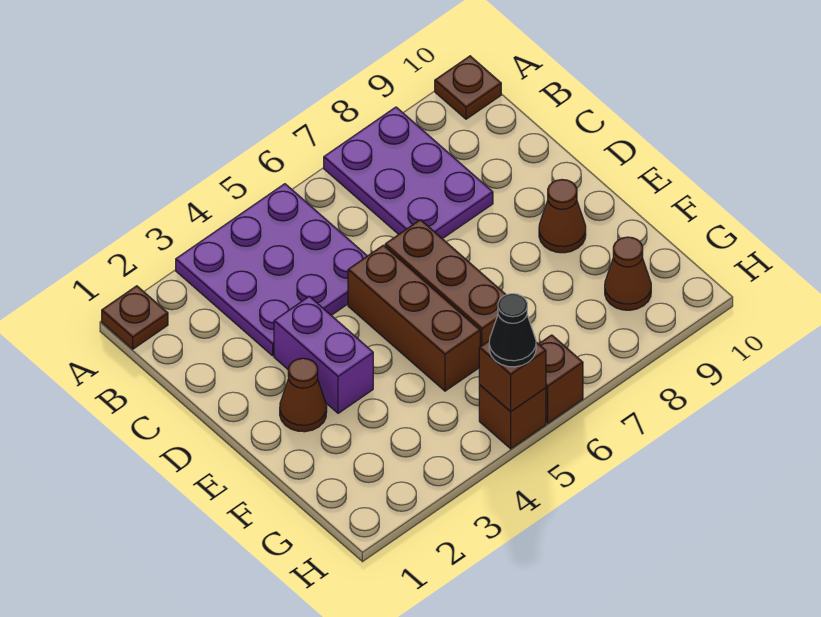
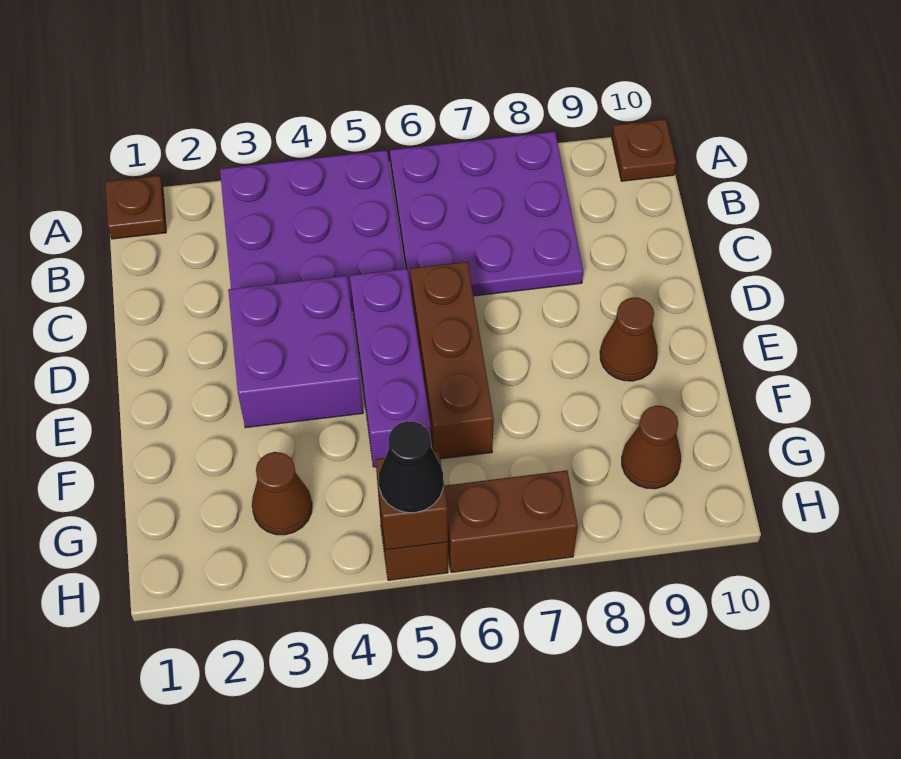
purple 2x3 plate [324,107,493,239] -> purple 3x3 plate [390,132,583,296]
purple 1x2 brick [274,296,373,413] -> purple 2x2 brick [228,276,363,428]
brown 1x3 brick [348,245,480,391] -> purple 1x3 brick [350,269,431,467]
brown 1x1 cone [280,358,327,432] -> brown 1x1 cone moved to [252,452,312,535]
brown 1x1 brick [539,335,583,423] -> brown 1x2 brick [444,470,578,572]

